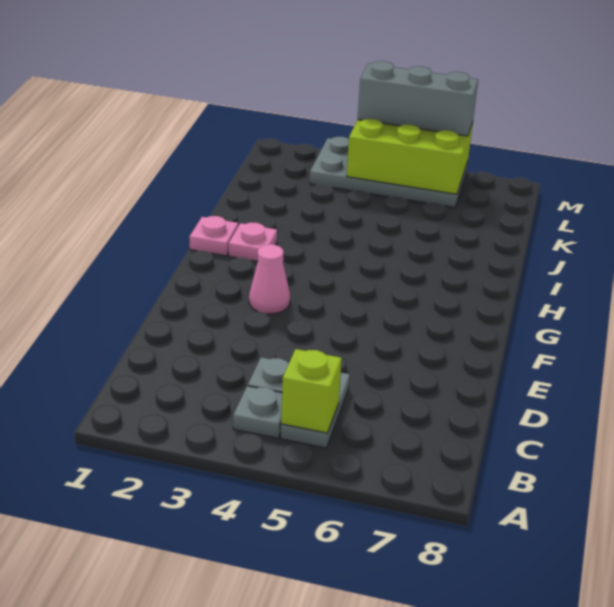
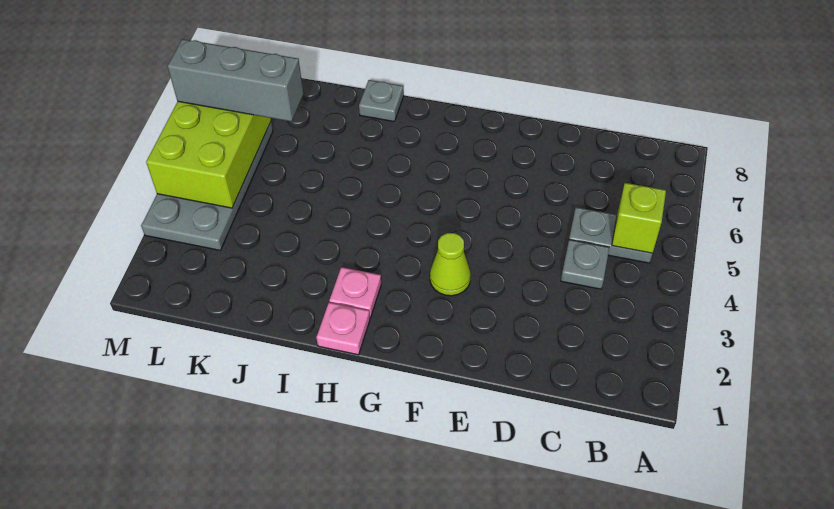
grey 1x1 plate [233,386,282,438] -> grey 1x1 plate moved to [359,80,404,121]
pink 1x1 cone [249,244,290,314] -> lime 1x1 cone [430,233,471,296]
grey 1x3 brick [358,61,478,136] -> grey 1x3 brick turned to [167,39,304,122]

